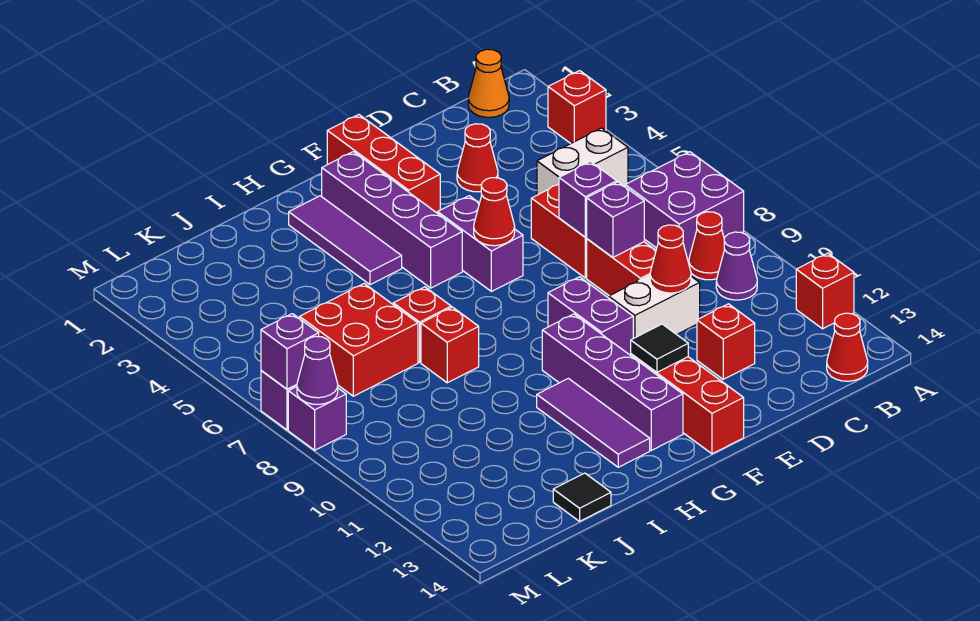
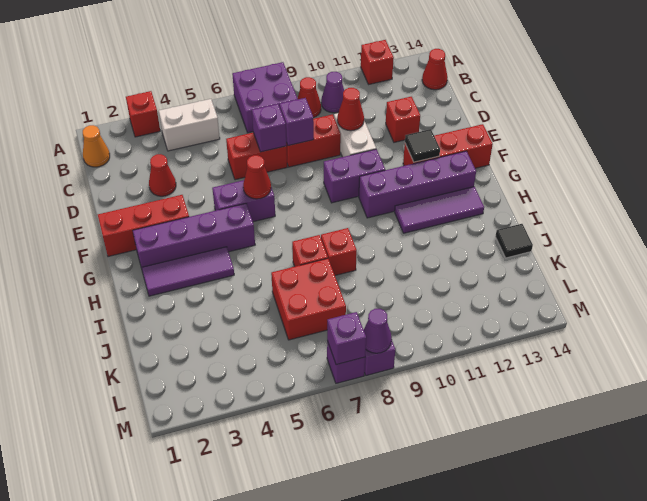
white 1x2 brick [537,128,628,195] -> white 1x2 brick turned to [159,99,220,151]

